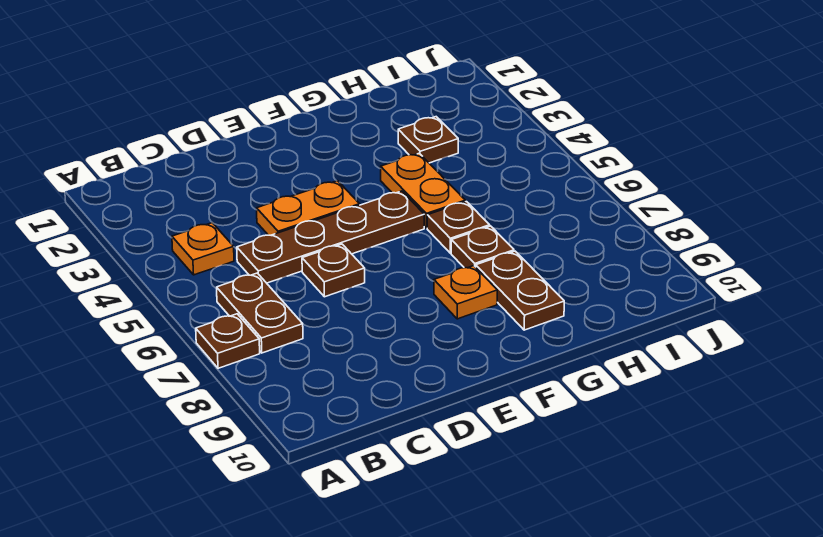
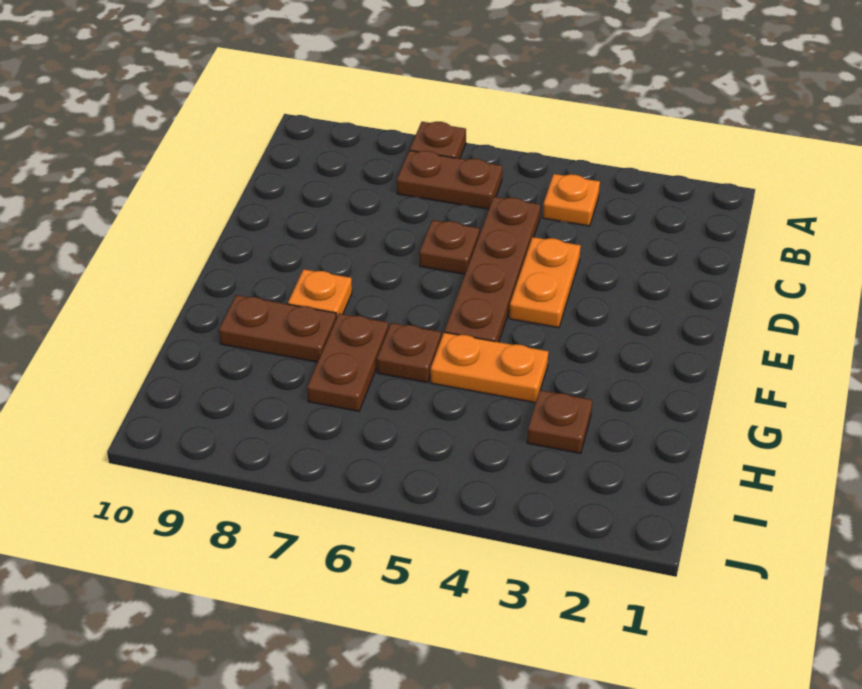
brown 1x1 plate [451,226,514,268] -> brown 1x2 plate [307,314,389,411]

